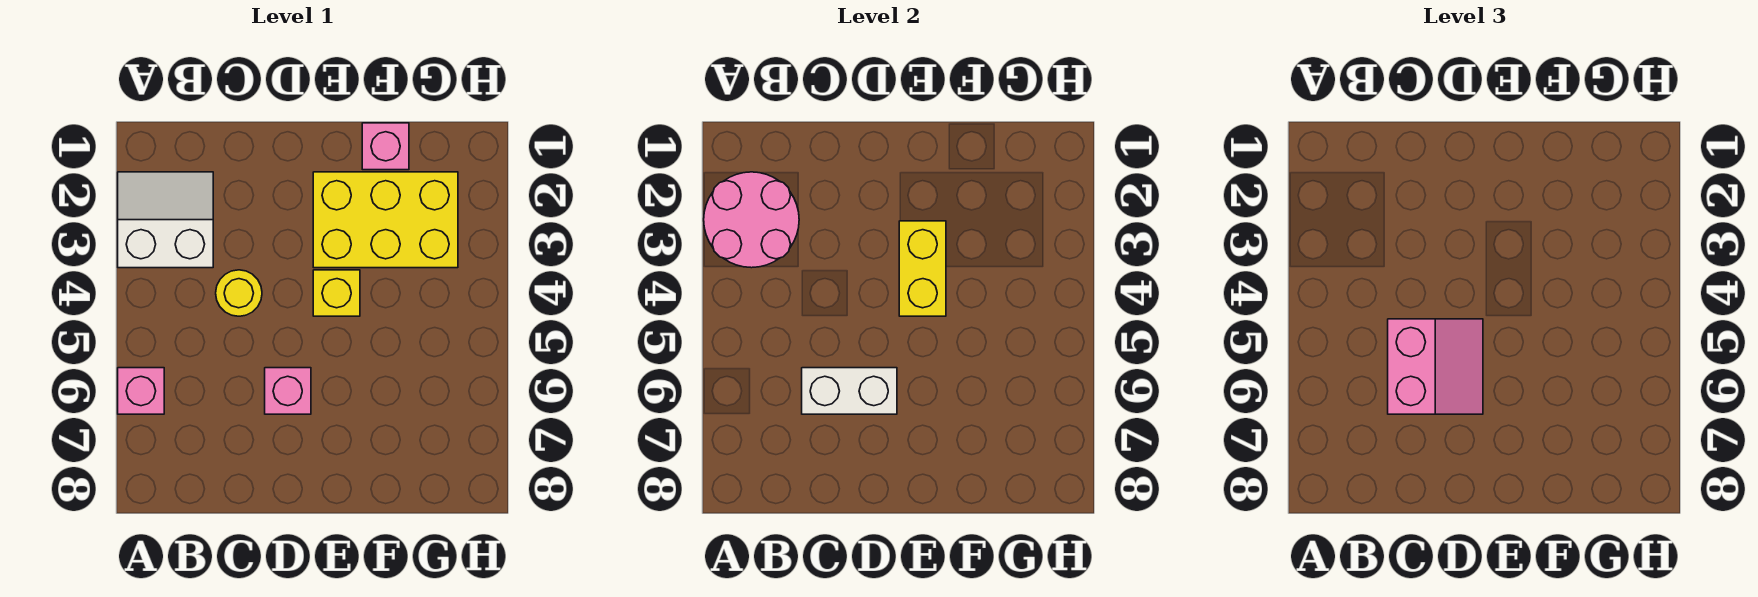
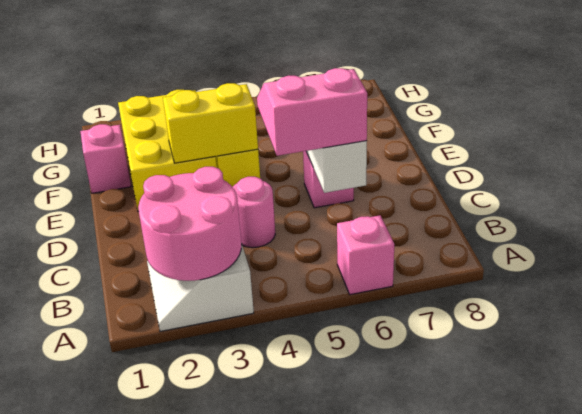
yellow 1x1 round brick [216,270,262,316] -> pink 1x1 round brick [233,177,275,248]

